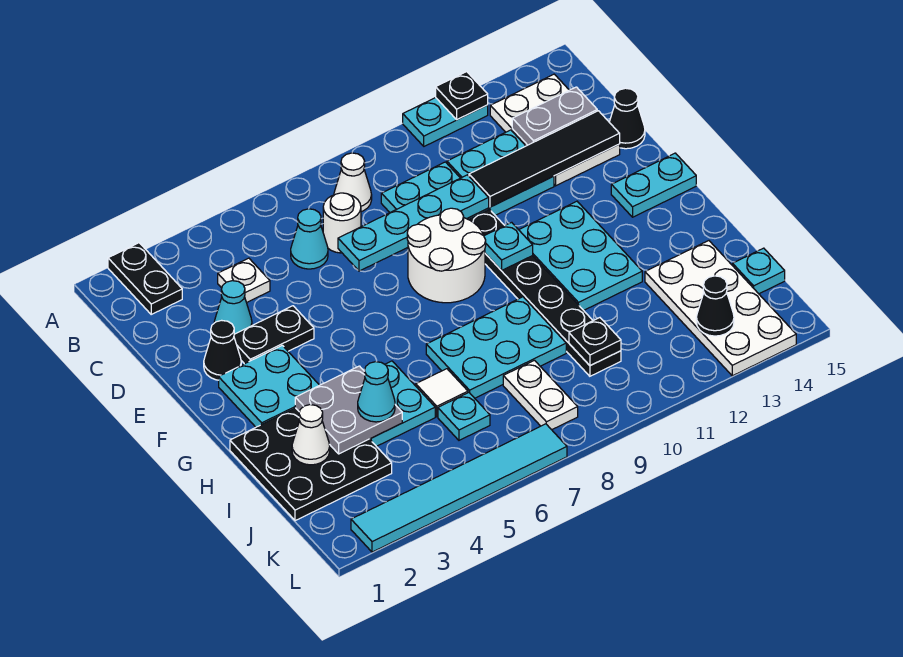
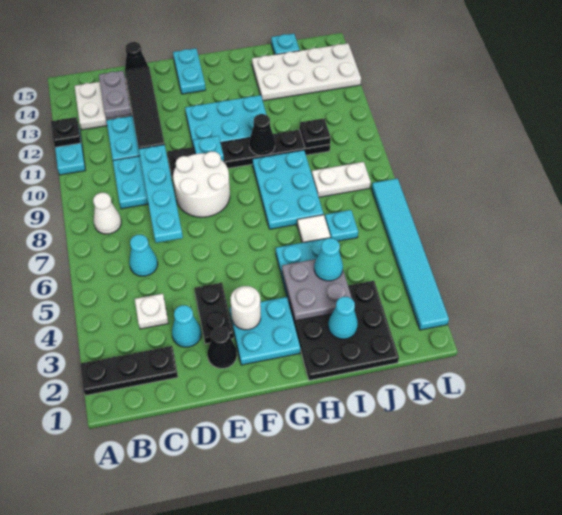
black 1x2 plate [108,243,182,314] -> black 1x3 plate [80,346,178,395]
white 1x1 round brick [323,193,361,253] -> white 1x1 round brick moved to [230,286,261,330]
white 1x1 cone [292,405,330,465] -> cyan 1x1 cone [328,297,358,339]
black 1x1 cone [696,276,734,336] -> black 1x1 cone moved to [249,114,275,155]

